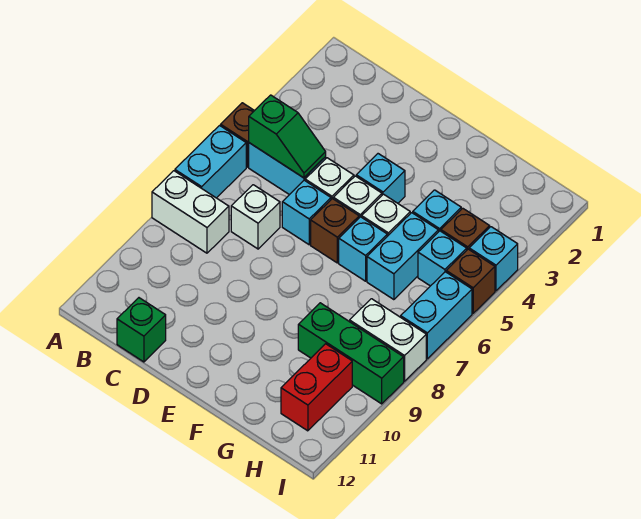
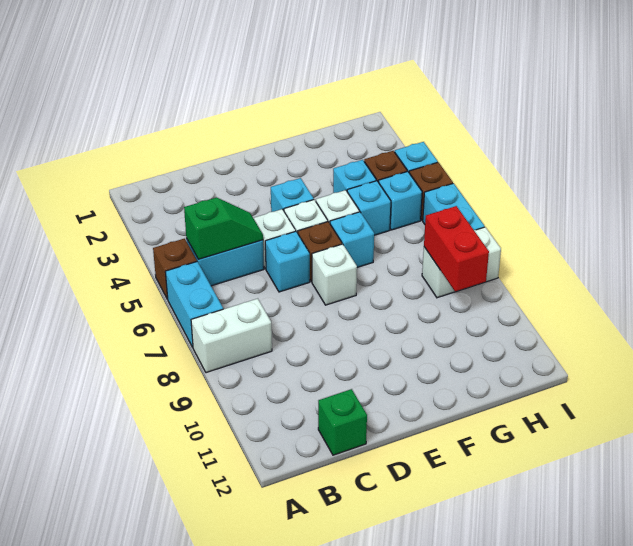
white 1x1 brick [231,185,280,249] -> white 1x1 brick moved to [312,244,357,305]
cyan 1x2 brick [367,213,439,300] -> cyan 1x1 brick [347,181,391,235]
green 1x3 brick [298,303,404,404] -> none
red 1x2 brick [281,344,352,431] -> red 1x2 brick moved to [424,206,489,292]

